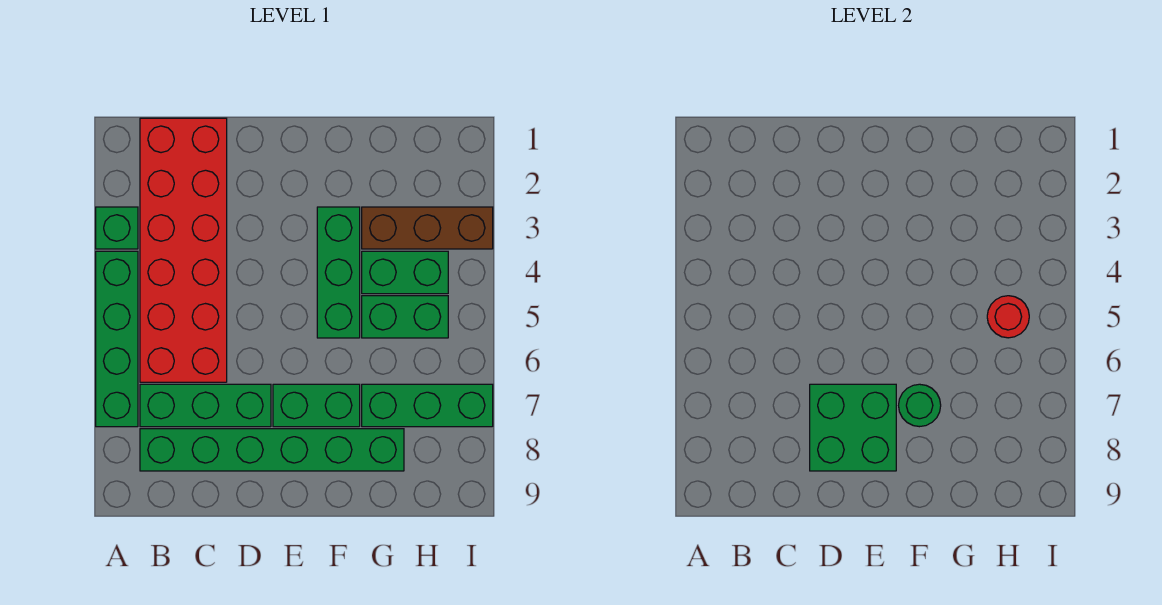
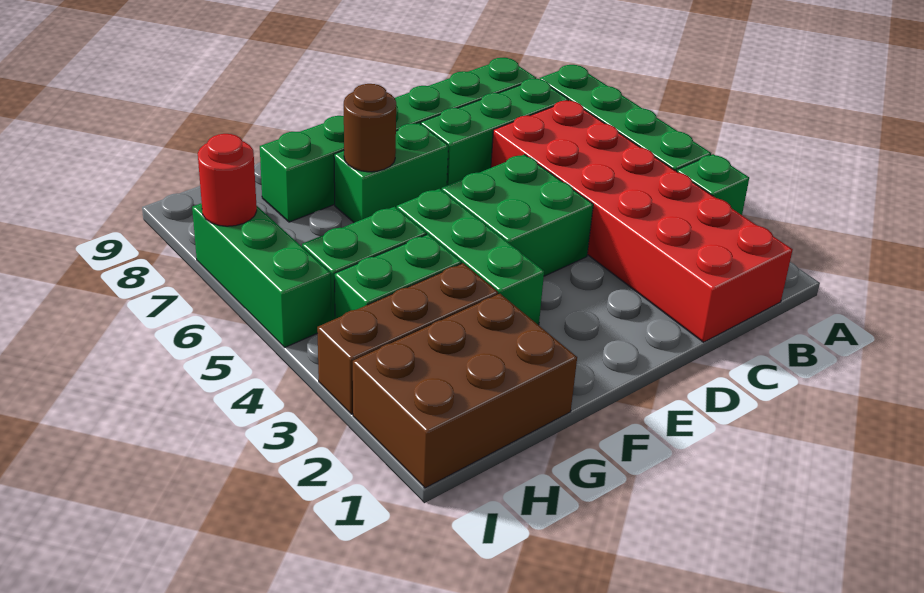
green 2x2 brick [810,384,896,471] -> green 2x2 brick moved to [442,155,593,276]
green 1x1 round brick [899,384,941,427] -> brown 1x1 round brick [344,84,396,172]
none -> brown 2x3 brick [353,294,577,488]
green 1x3 brick [362,384,493,427] -> green 1x3 brick turned to [192,203,331,348]
red 1x1 round brick [987,296,1029,338] -> red 1x1 round brick moved to [198,134,257,226]

